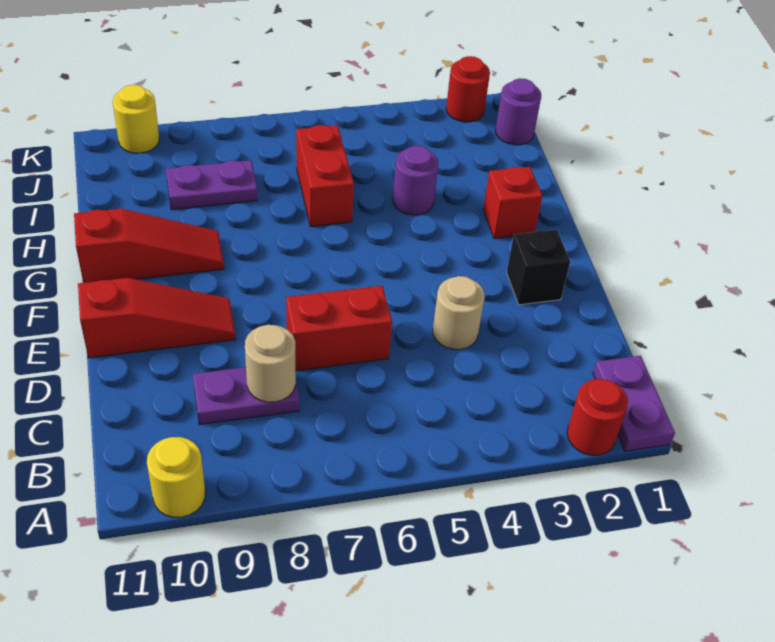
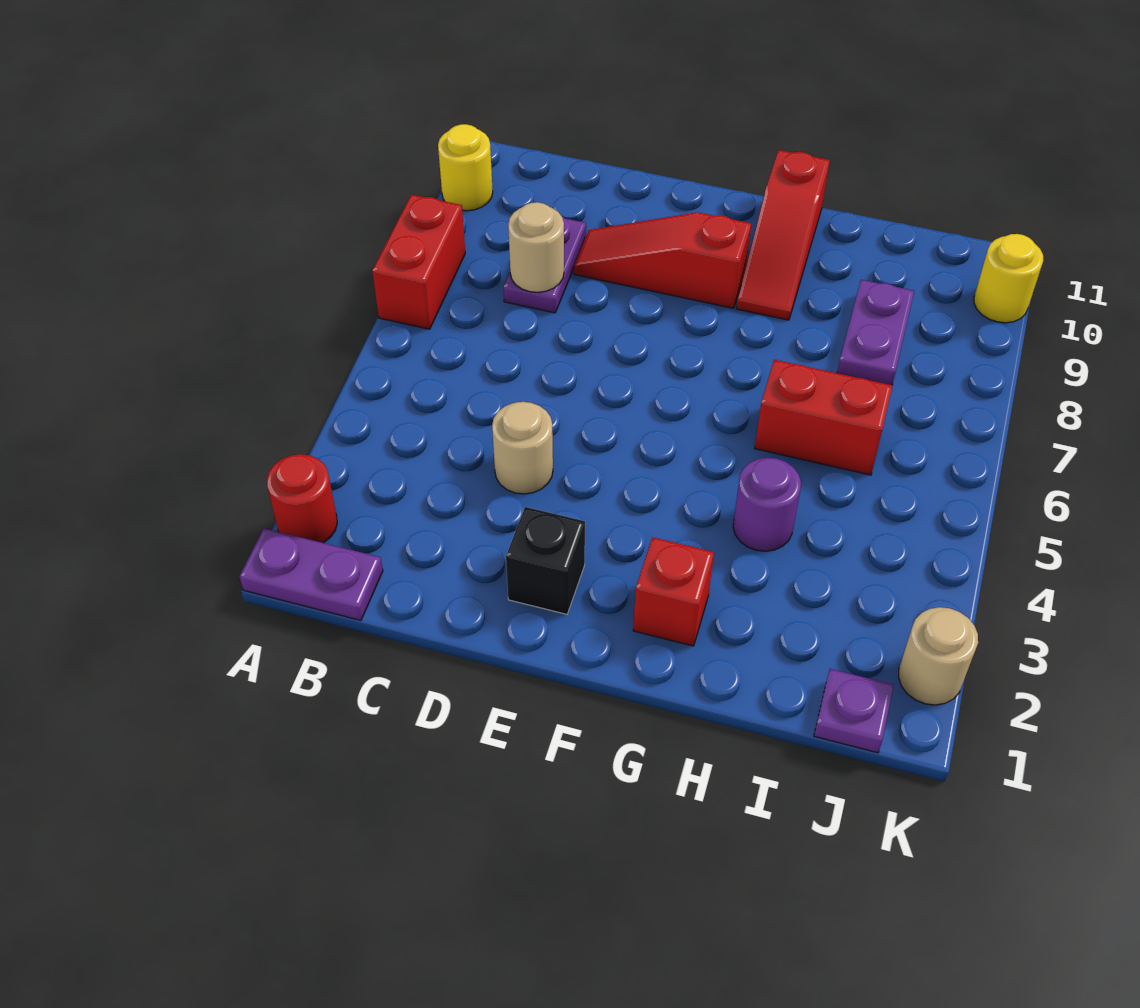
red 1x2 brick [286,286,392,371] -> red 1x2 brick moved to [372,195,465,329]
red 1x3 slope [78,278,236,358] -> red 1x3 slope turned to [574,212,751,308]
purple 1x1 round brick [495,78,541,145] -> purple 1x1 plate [814,669,894,753]
red 1x1 round brick [446,56,490,122] -> tan 1x1 round brick [899,607,978,705]

